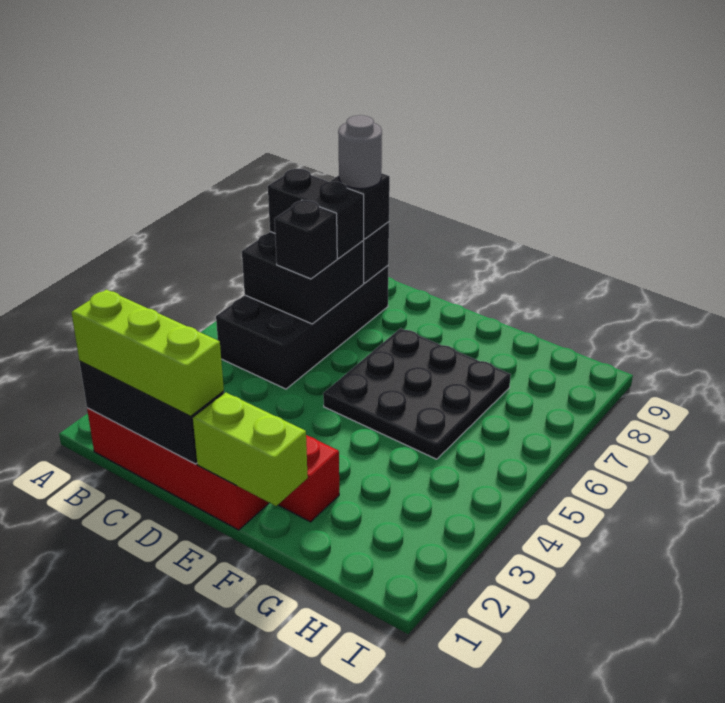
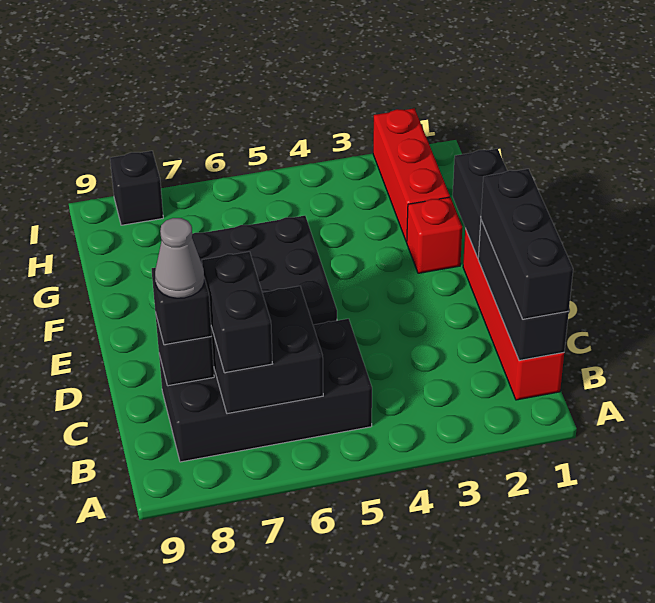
lime 1x3 brick [71,290,224,416] -> black 1x3 brick [481,169,573,319]
black 1x1 brick [275,200,337,279] -> black 1x1 brick moved to [110,151,163,225]
grey 1x1 round brick [338,115,382,189] -> grey 1x1 cone [155,218,204,298]
lime 1x2 brick [193,393,308,506] -> black 1x2 brick [453,149,507,258]
none -> red 1x3 brick [373,108,450,242]

